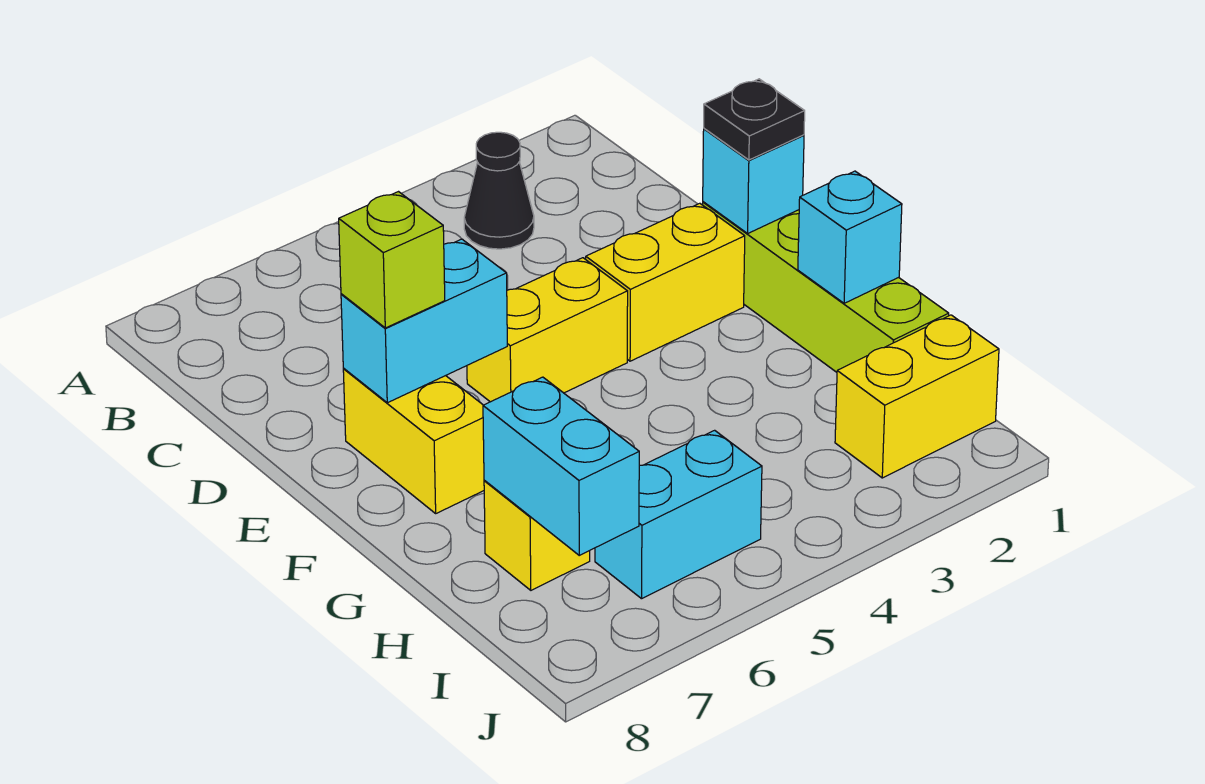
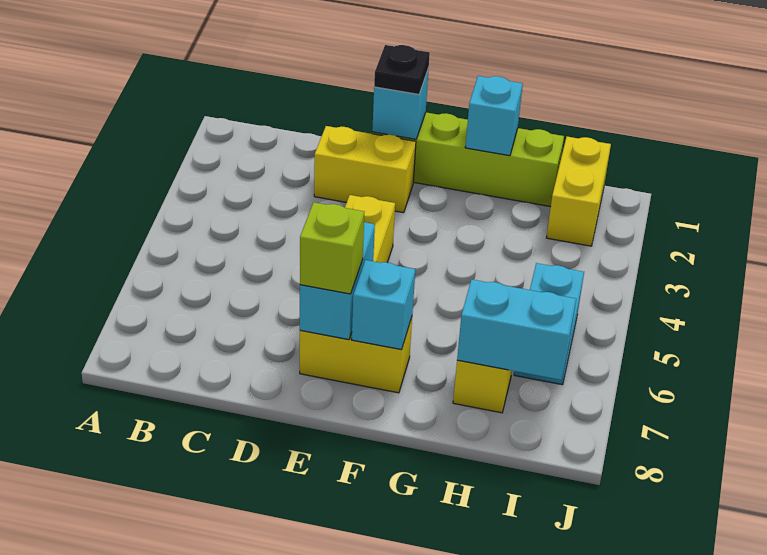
black 1x1 cone [464,132,534,249] -> none
yellow 1x2 brick [586,203,745,361] -> yellow 1x2 brick turned to [314,126,416,213]
none -> cyan 1x1 brick [352,260,415,350]

